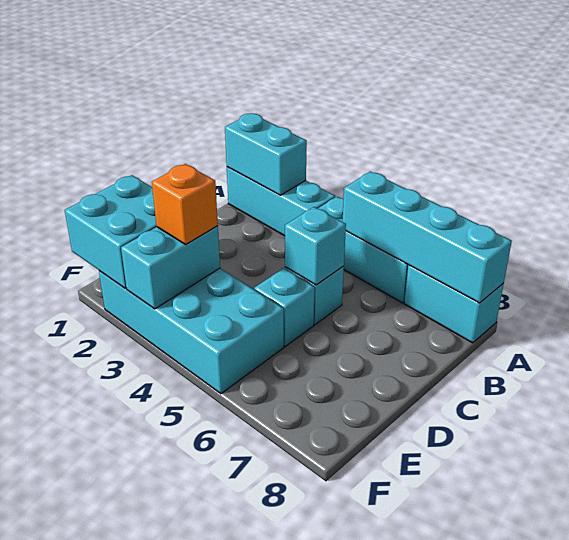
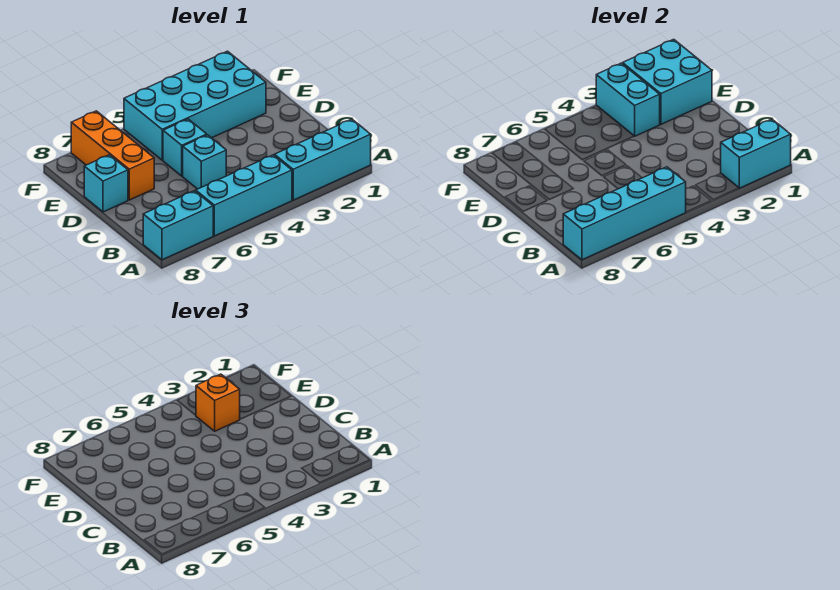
cyan 1x1 brick [285,207,346,285] -> cyan 1x1 brick moved to [84,155,128,212]
none -> orange 1x3 brick [71,111,154,200]

